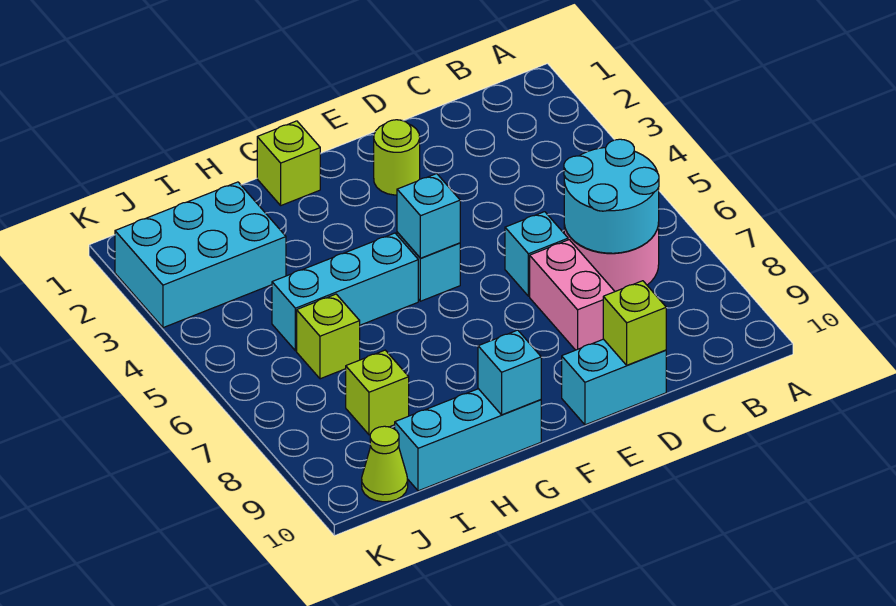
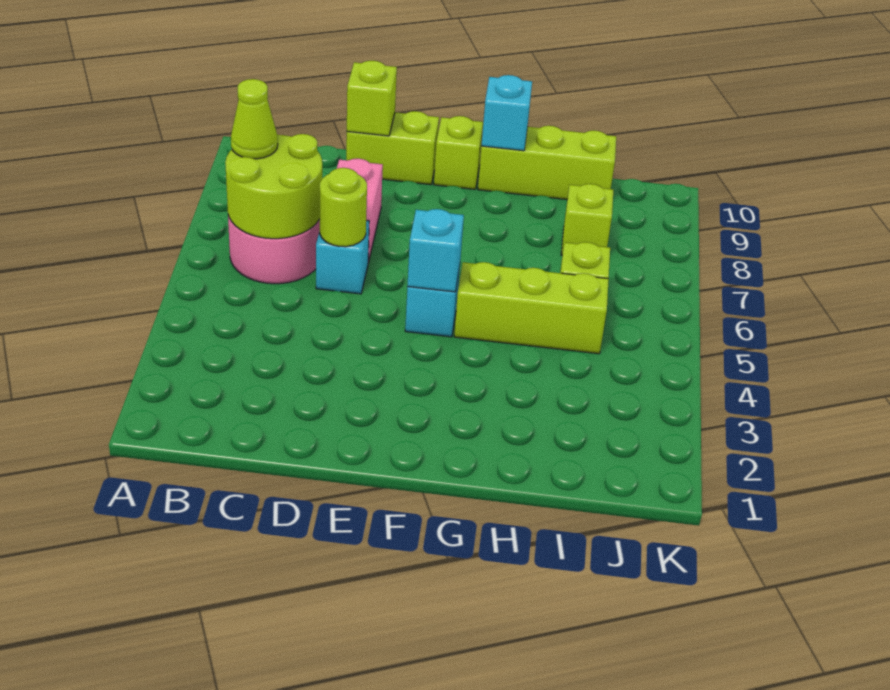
cyan 2x2 round brick [564,139,659,253] -> lime 2x2 round brick [225,134,322,239]
cyan 1x2 brick [562,339,666,425] -> lime 1x2 brick [346,111,439,185]
lime 1x1 round brick [374,120,420,195] -> lime 1x1 round brick moved to [320,168,367,247]
lime 1x1 brick [257,121,320,205] -> lime 1x1 brick moved to [434,116,483,189]
cyan 1x3 brick [272,233,418,351] -> lime 1x3 brick [454,262,609,354]
cyan 1x3 brick [395,389,541,491] -> lime 1x3 brick [478,126,616,199]
cyan 2x3 brick [115,182,286,328] -> none
lime 1x1 cone [362,426,408,502] -> lime 1x1 cone moved to [231,79,278,159]

